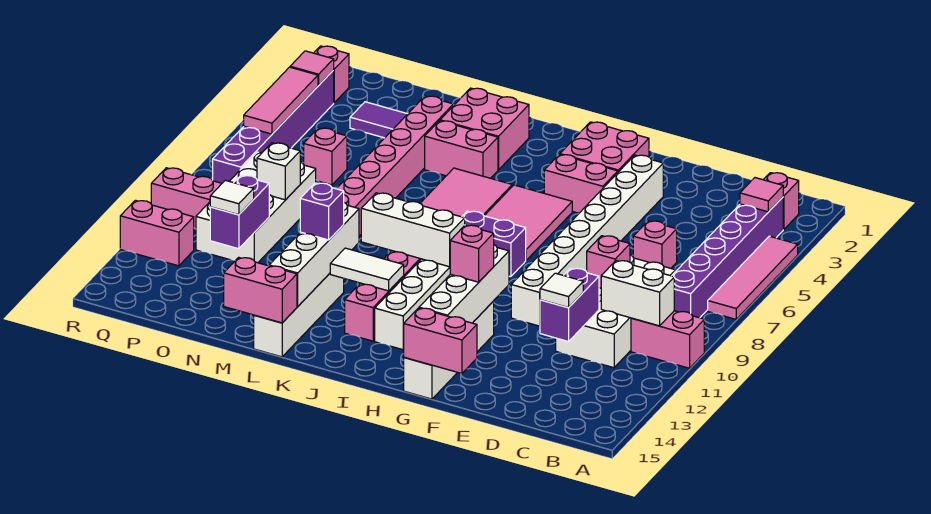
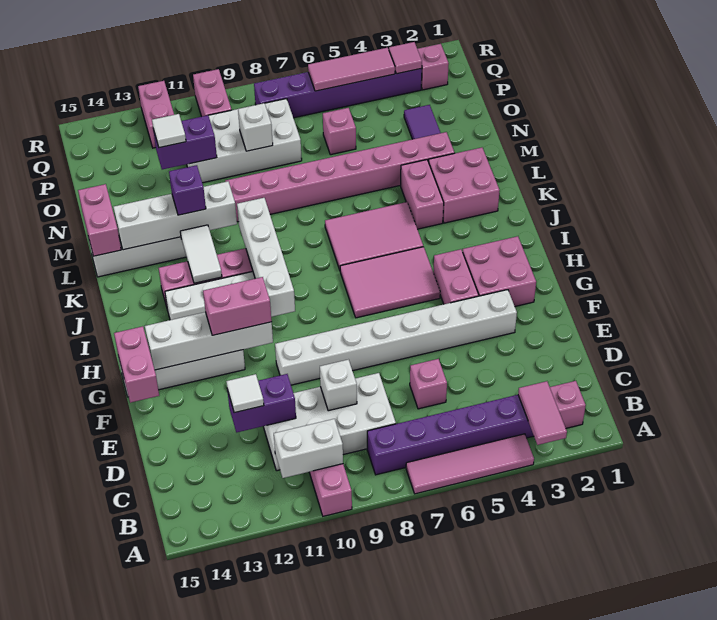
pink 1x1 tile [740,178,783,212] -> pink 1x2 tile [518,381,567,445]
white 1x2 brick [601,260,674,326] -> white 1x2 brick turned to [274,419,343,478]
pink 1x1 brick [587,236,630,288] -> white 1x1 brick [320,360,357,411]
pink 1x1 brick [450,225,494,282] -> pink 1x2 brick [203,277,272,335]
purple 1x2 brick [462,211,526,277] -> none
white 1x3 brick [361,193,465,267] -> white 1x4 brick [237,198,295,317]

